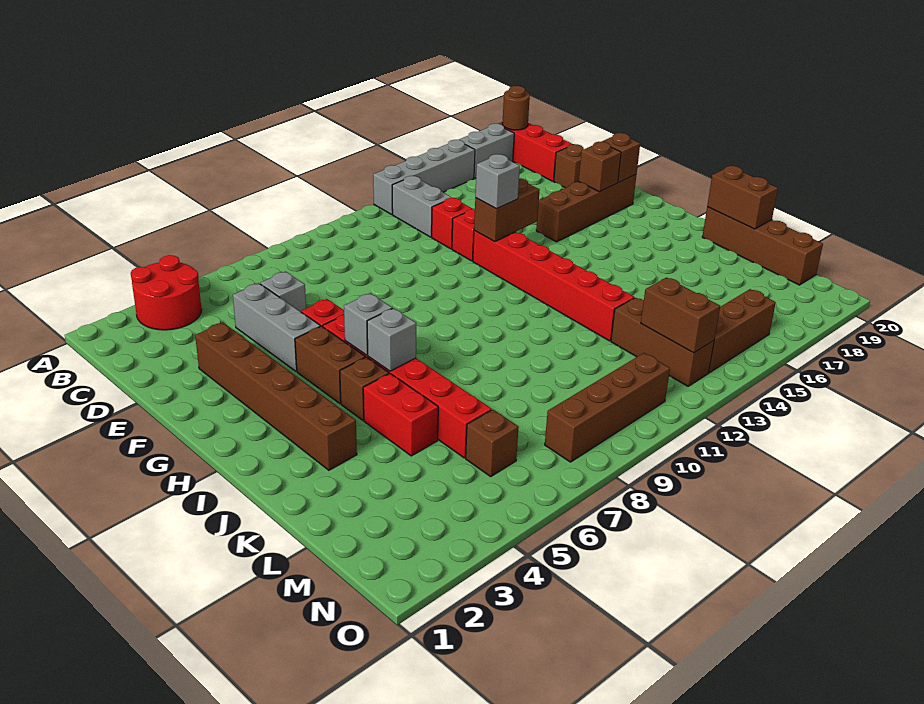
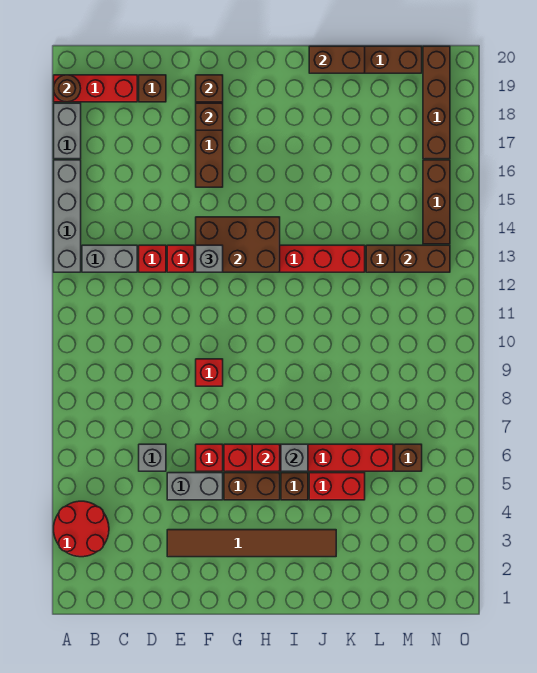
grey 1x3 brick [233,283,320,371] -> grey 1x2 brick [167,473,223,500]
brown 1x6 brick [195,323,357,470] -> brown 1x6 tile [167,530,336,557]
none -> red 1x1 brick [196,359,223,386]
brown 1x2 brick [474,178,540,242] -> brown 2x3 brick [196,217,280,272]
grey 1x1 brick [344,293,392,355] -> red 1x1 brick [252,444,280,471]
brown 1x4 brick [545,353,670,462] -> brown 1x4 brick moved to [423,46,450,159]

